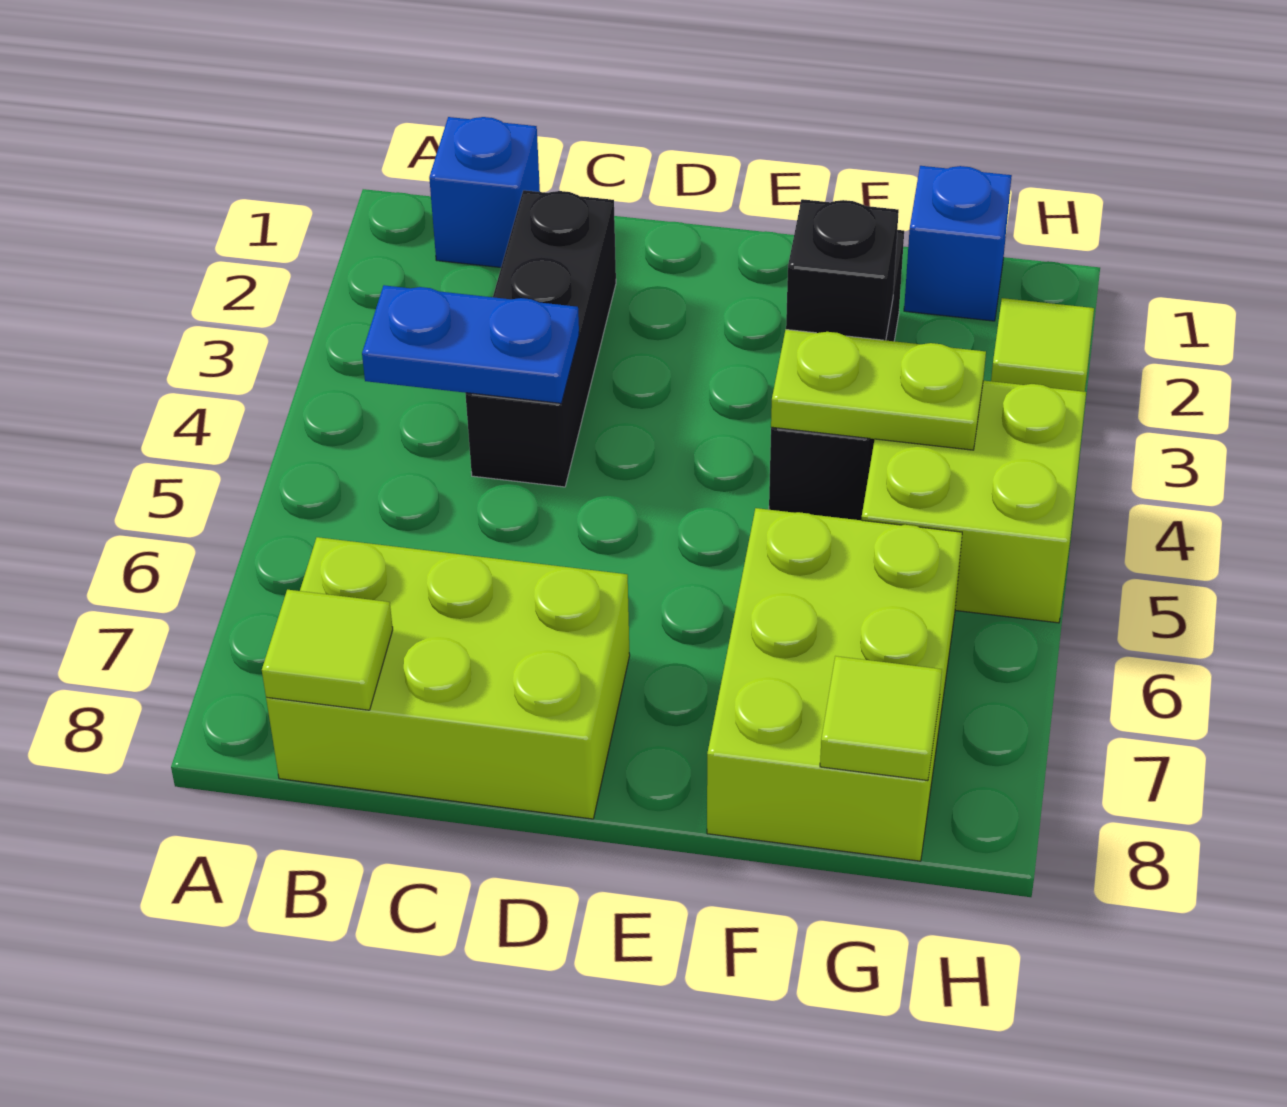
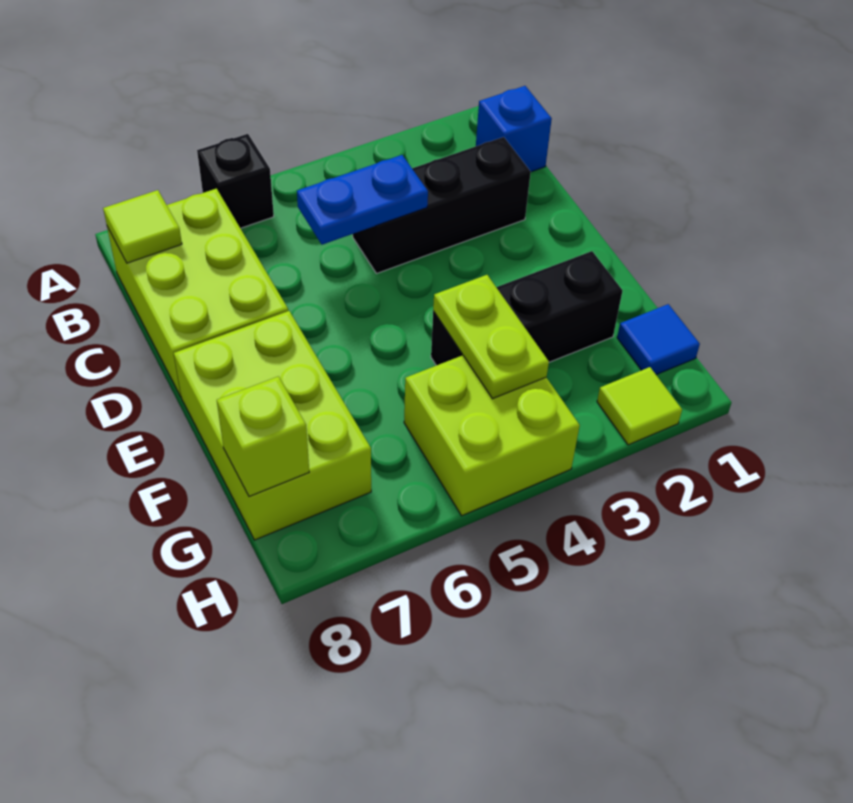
blue 1x2 plate [362,285,579,403] -> blue 1x2 plate turned to [297,155,428,245]
black 1x1 brick [786,199,899,340] -> black 1x1 brick moved to [197,134,274,228]
lime 2x3 brick [707,508,962,861] -> lime 2x3 brick turned to [174,311,371,540]
blue 1x1 brick [904,166,1012,321] -> blue 1x1 tile [617,304,700,375]
lime 1x1 tile [820,656,942,781] -> lime 1x1 brick [217,376,309,497]

